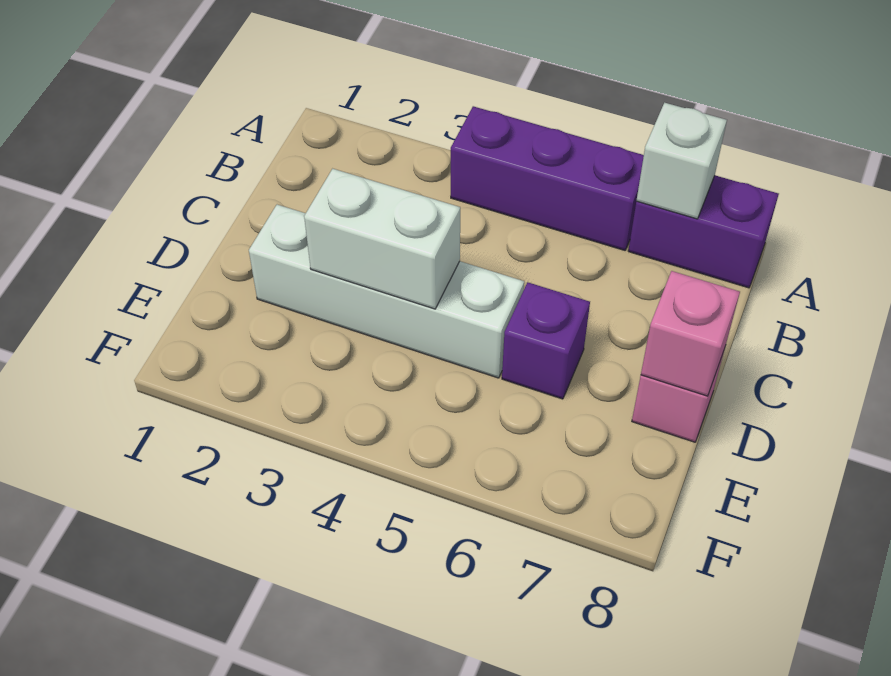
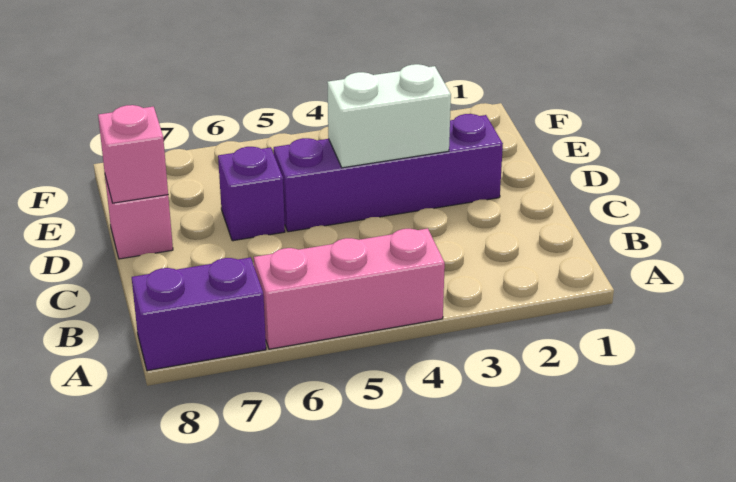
purple 1x3 brick [451,106,644,250] -> pink 1x3 brick [254,228,445,349]
white 1x1 brick [637,103,727,219] -> none
white 1x4 brick [249,205,524,378] -> purple 1x4 brick [274,114,503,232]

